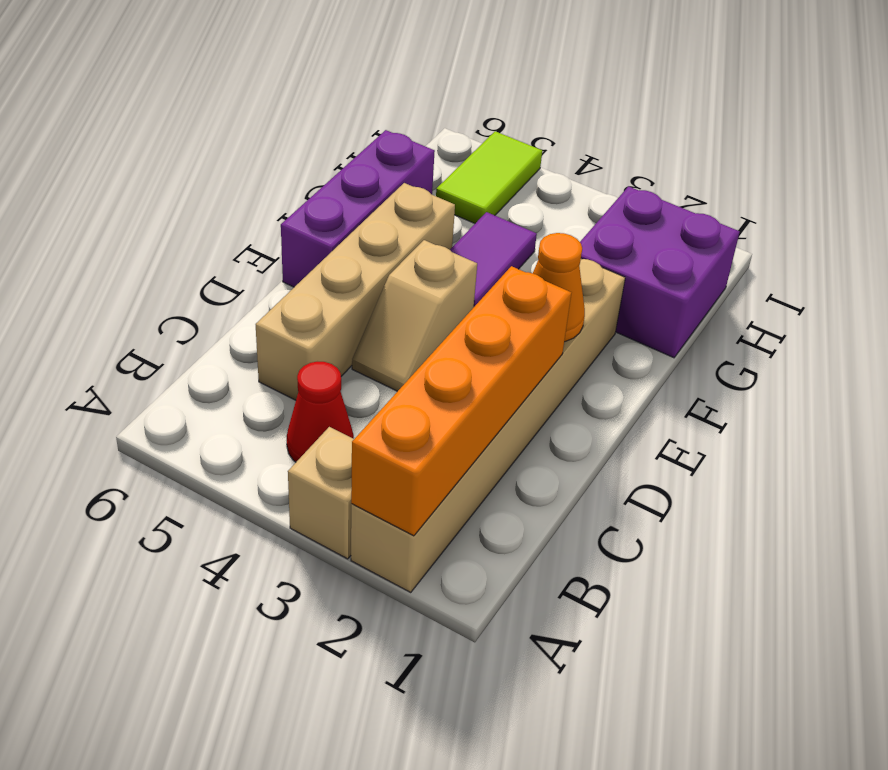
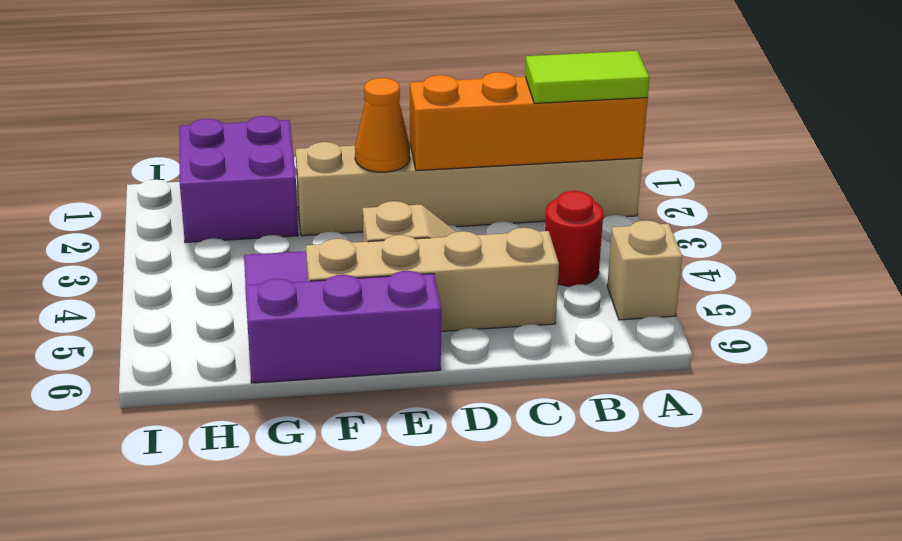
tan 1x1 brick [288,427,354,559] -> tan 1x1 brick moved to [607,220,682,320]
red 1x1 cone [287,362,354,462] -> red 1x1 round brick [545,191,603,286]
lime 1x2 tile [436,131,542,223] -> lime 1x2 tile moved to [525,51,650,103]

